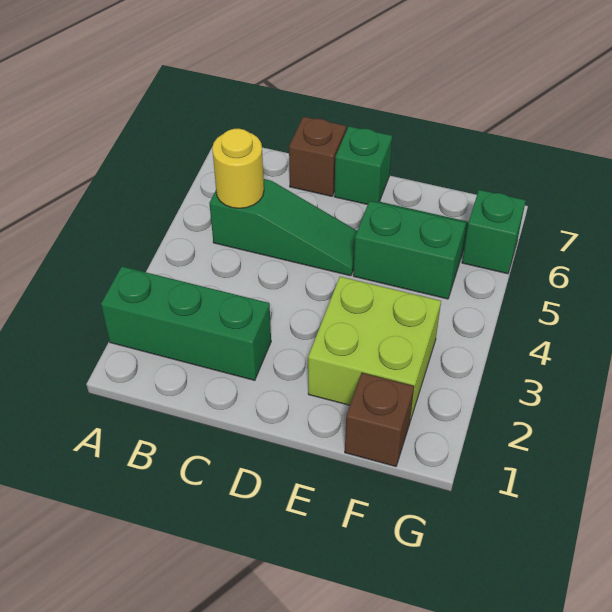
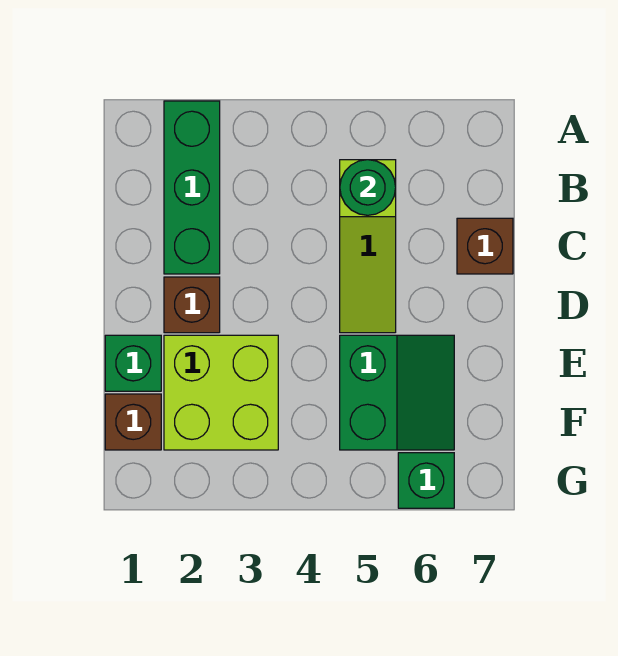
green 1x3 slope [209,179,357,276] -> lime 1x3 slope [340,160,396,333]
yellow 1x1 round brick [212,129,264,208] -> green 1x1 round brick [340,160,396,215]
none -> brown 1x1 brick [164,277,220,333]
green 1x1 brick [334,126,392,205] -> green 1x1 brick moved to [105,335,161,391]

